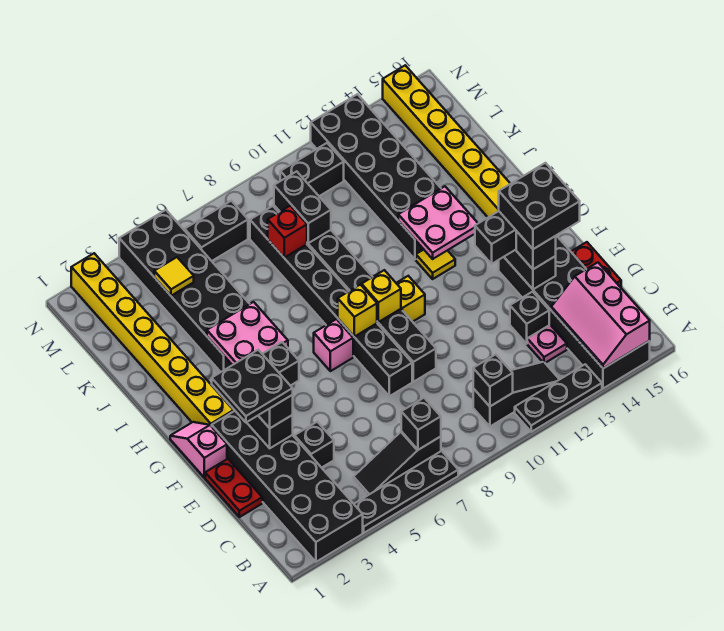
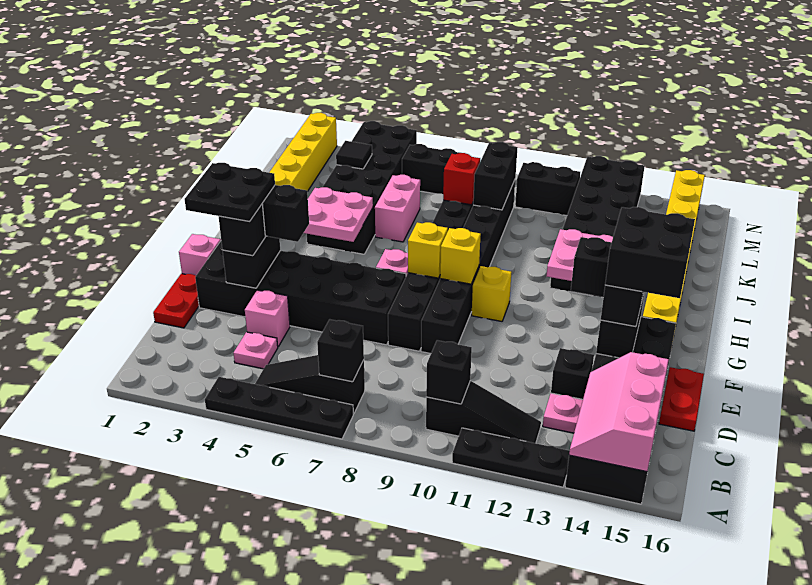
black 2x6 brick [212,411,363,562] -> black 2x6 brick turned to [195,241,406,345]
none -> pink 1x1 plate [234,332,278,369]
black 1x1 brick [295,422,334,468] -> pink 1x1 brick [245,290,290,347]
yellow 1x1 tile [416,250,455,279] -> none
none -> pink 1x2 brick [375,175,420,242]
yellow 1x1 tile [154,257,194,296] -> black 1x1 tile [336,141,372,169]

